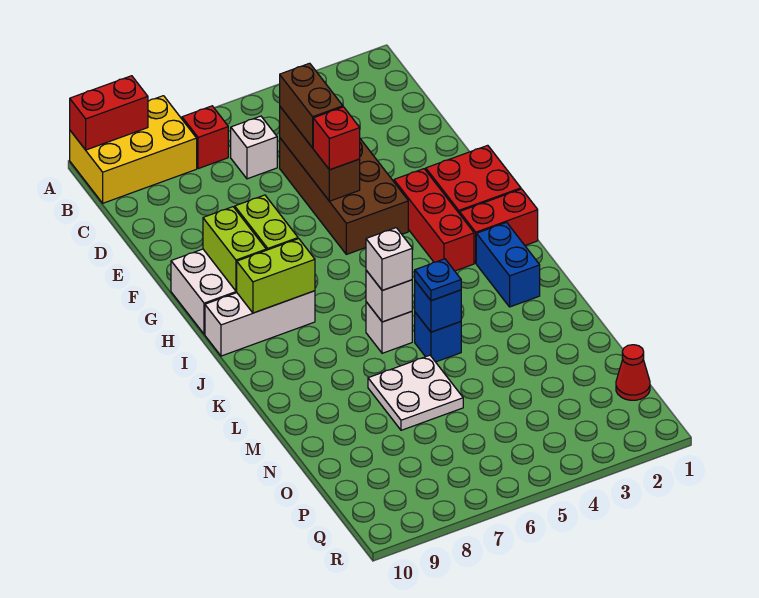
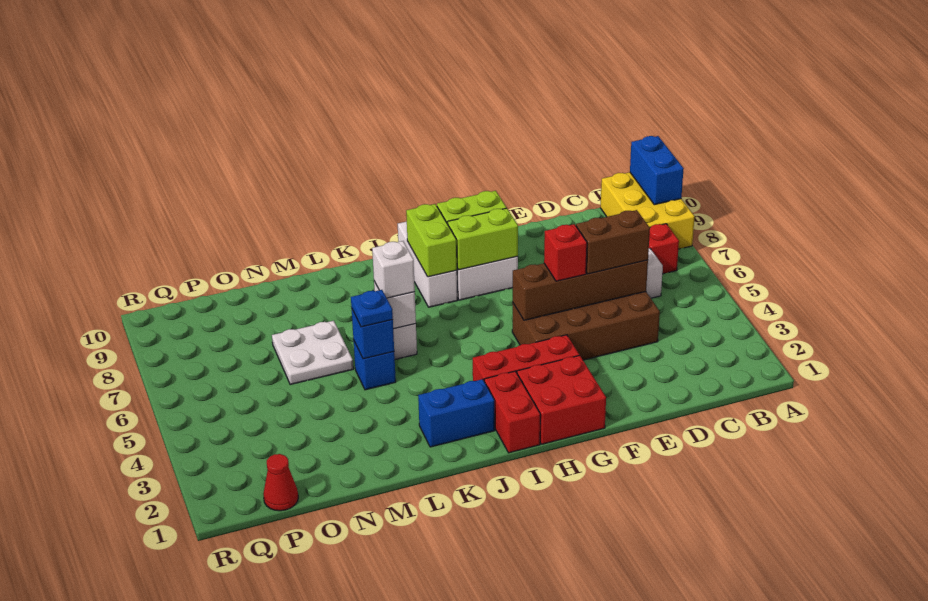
red 1x2 brick [70,76,148,150] -> blue 1x2 brick [630,136,684,205]
brown 1x3 brick [280,107,360,201] -> brown 1x4 brick [513,260,648,320]

